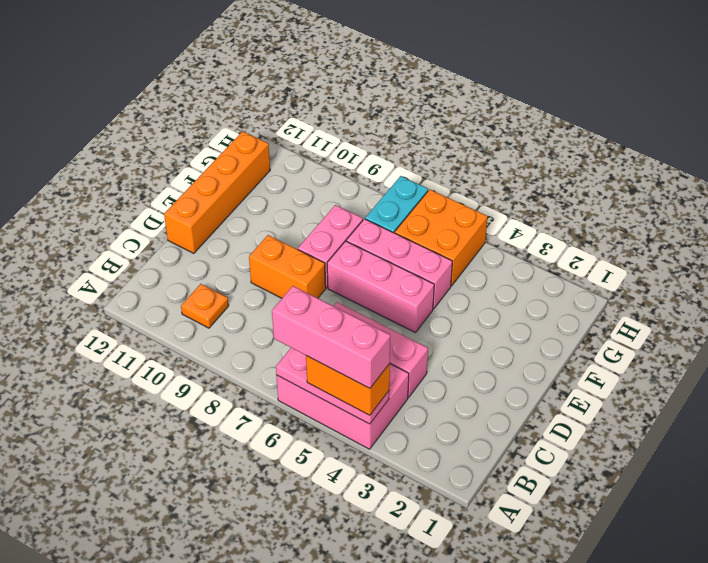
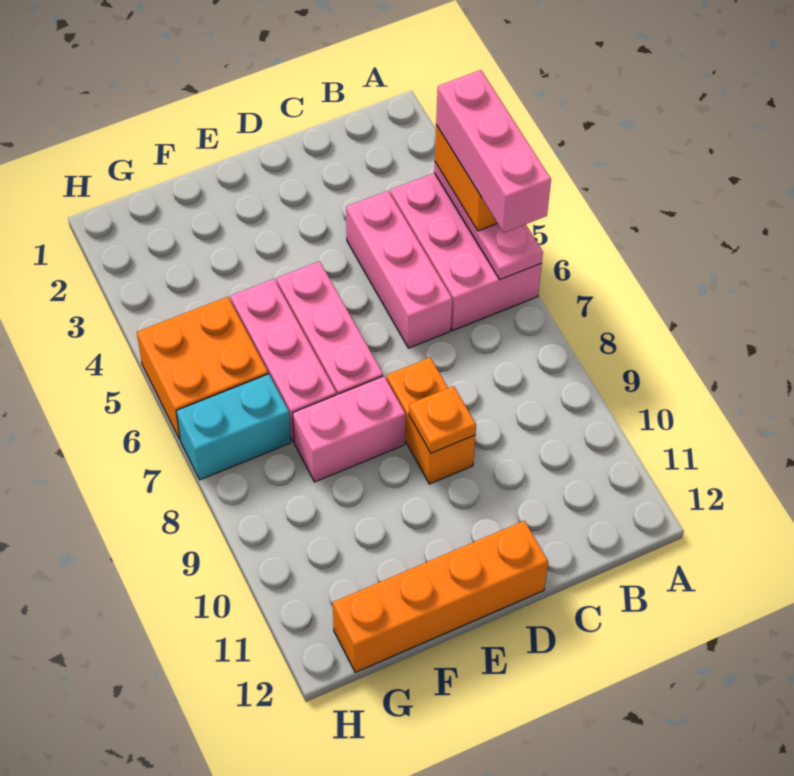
orange 1x1 plate [181,284,229,328] -> orange 1x1 plate moved to [409,386,476,453]

